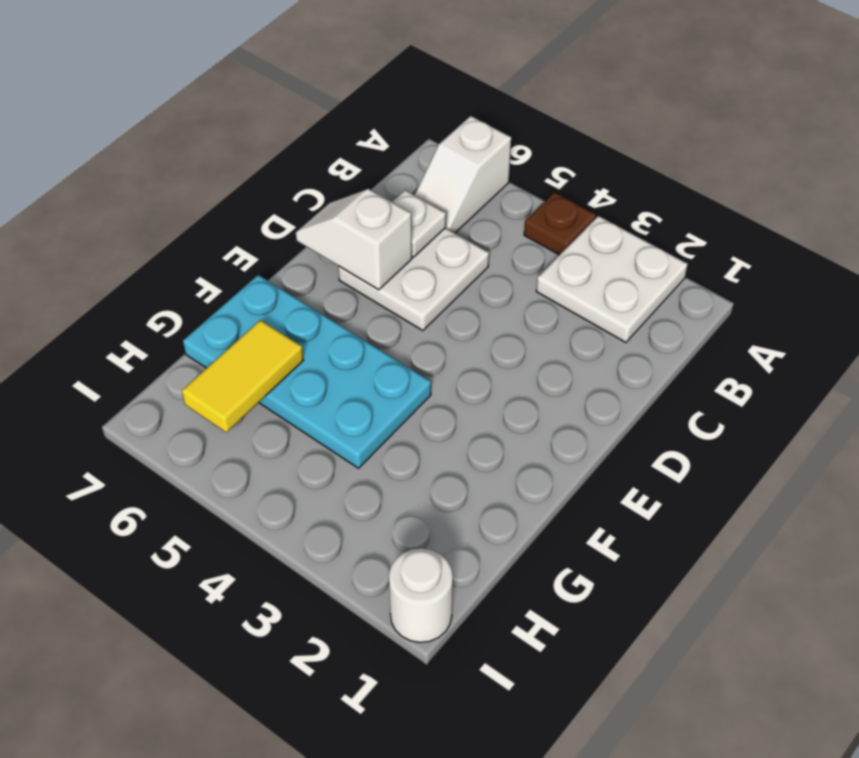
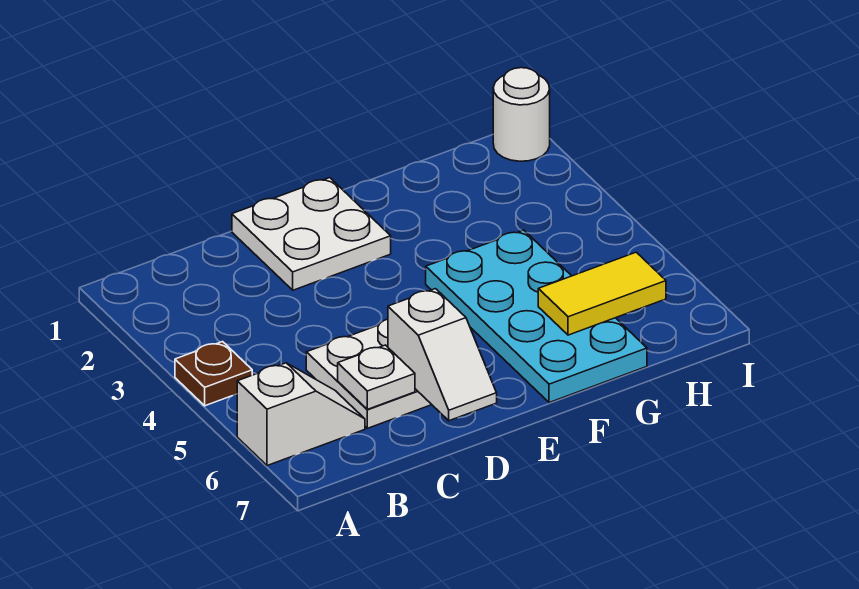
white 2x2 plate [536,216,688,342] -> white 2x2 plate moved to [232,178,391,290]

